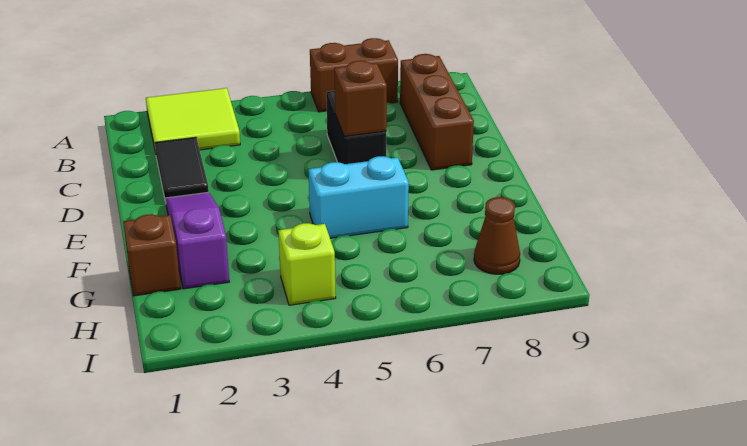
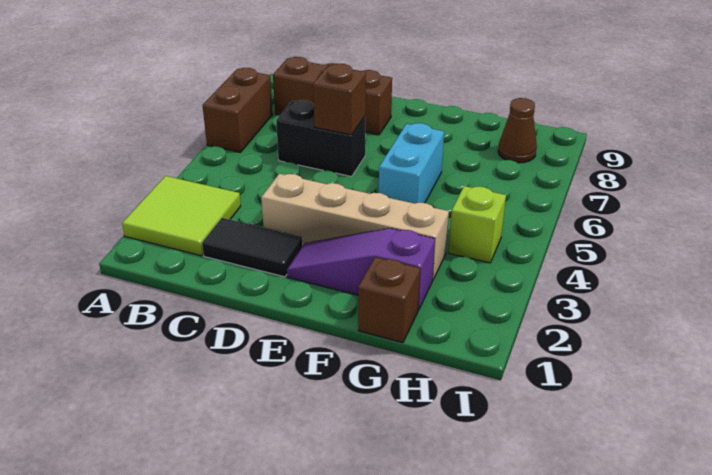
none -> tan 1x4 brick [261,174,449,281]

